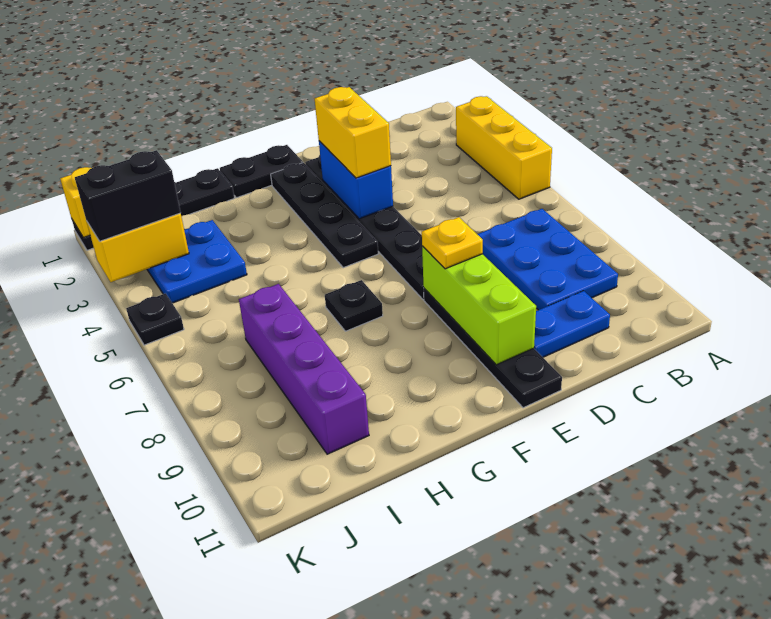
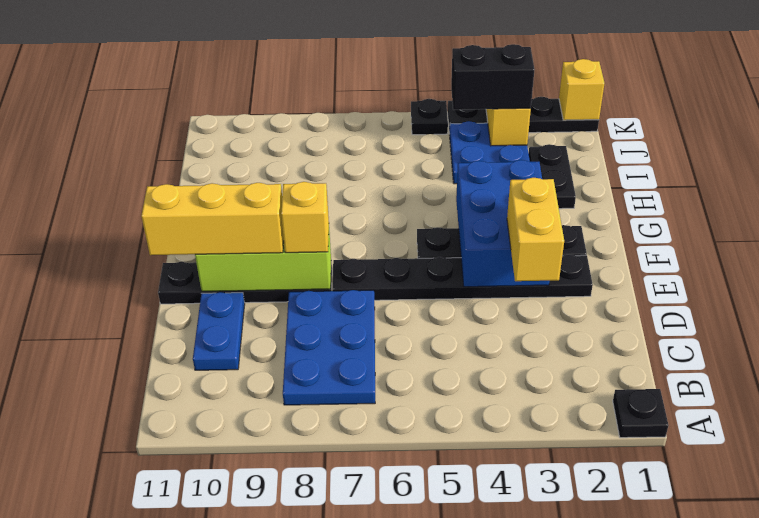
yellow 1x3 brick [456,96,552,199] -> yellow 1x3 brick moved to [141,183,284,255]
blue 2x3 plate [477,209,618,310] -> blue 2x3 plate turned to [283,290,375,405]
blue 1x2 brick [319,141,393,219] -> blue 2x3 brick [456,160,549,287]
yellow 1x2 brick [315,87,391,178] -> yellow 1x2 brick turned to [507,177,564,281]
yellow 1x1 plate [422,217,483,269] -> yellow 1x1 brick [281,182,329,253]
black 1x2 plate [220,145,303,198] -> black 1x2 plate moved to [529,144,576,209]
black 1x1 plate [325,280,383,331] -> black 1x1 plate moved to [613,389,669,438]
black 1x4 plate [72,168,234,250] -> black 1x4 plate turned to [448,97,599,134]
purple 1x4 brick [239,284,369,454] -> none
black 1x2 brick [75,150,181,241] -> black 1x2 brick turned to [451,44,534,110]

